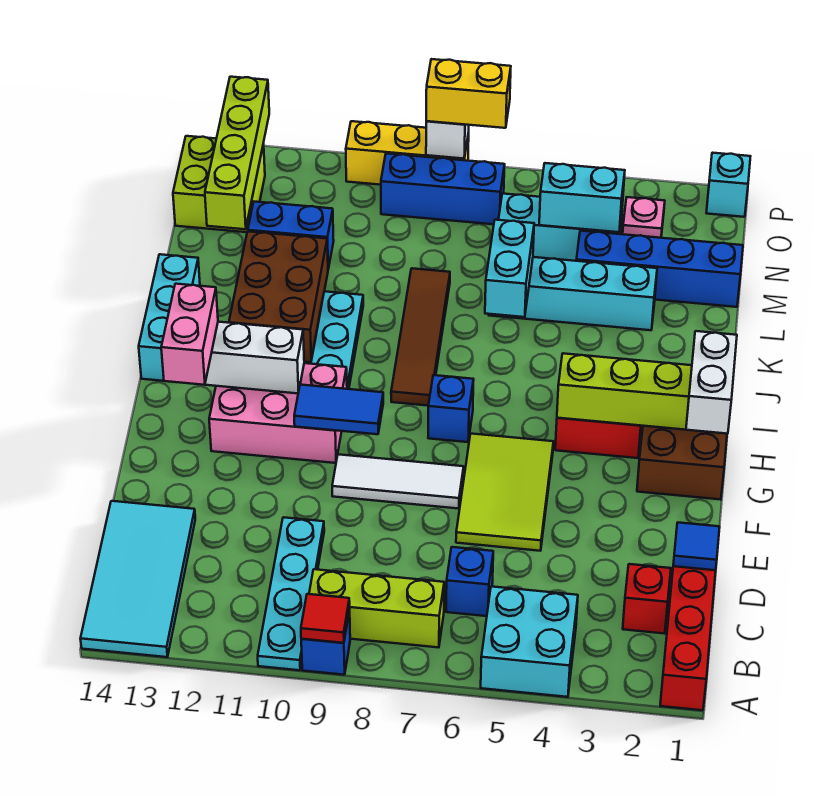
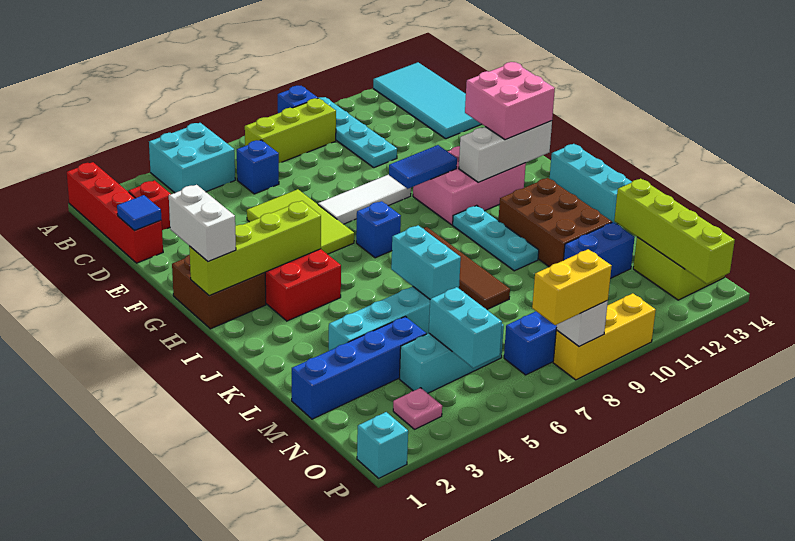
red 1x1 tile [301,594,350,643] -> none
pink 1x2 brick [161,284,218,385] -> pink 2x2 brick [465,62,555,140]
cyan 1x2 brick [539,163,625,232] -> cyan 1x2 brick turned to [429,287,502,368]

